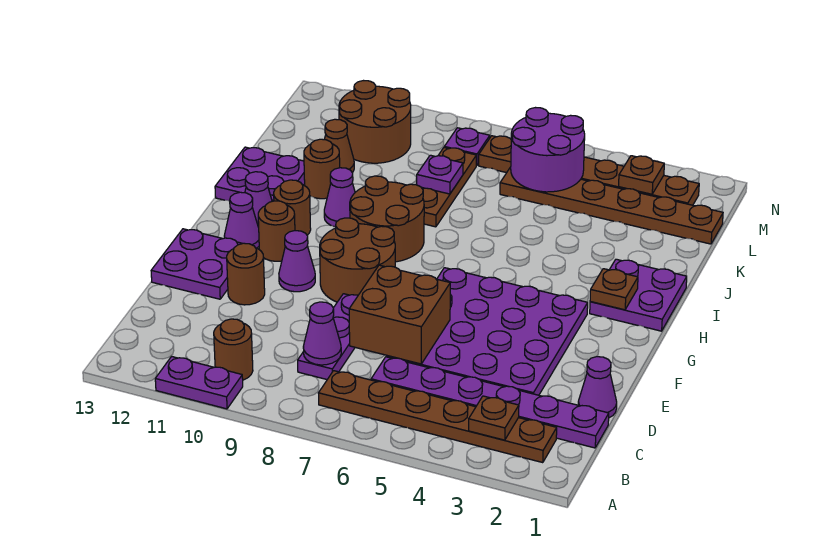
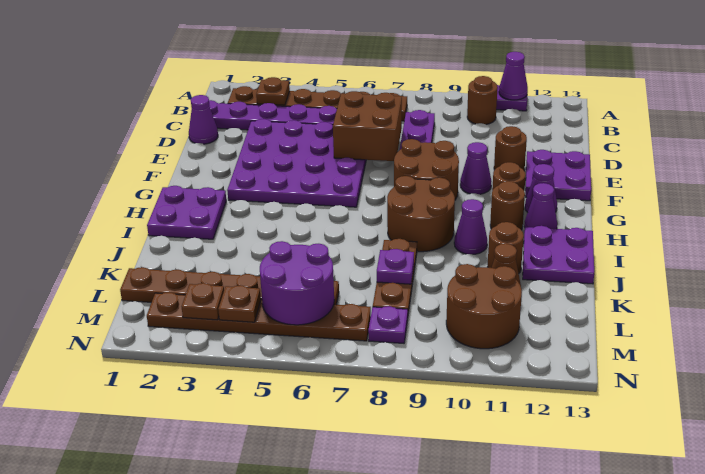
purple 1x1 cone [303,302,341,365] -> purple 1x1 cone moved to [499,52,528,100]
brown 1x1 plate [590,269,638,310] -> brown 1x1 plate moved to [218,285,261,322]

